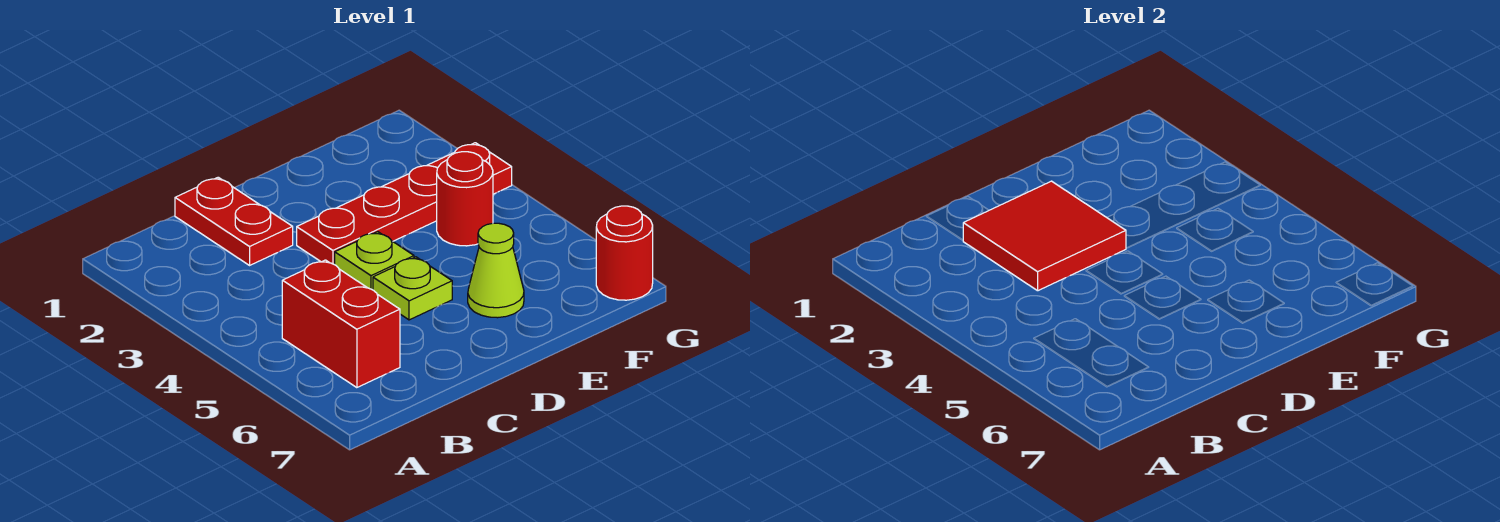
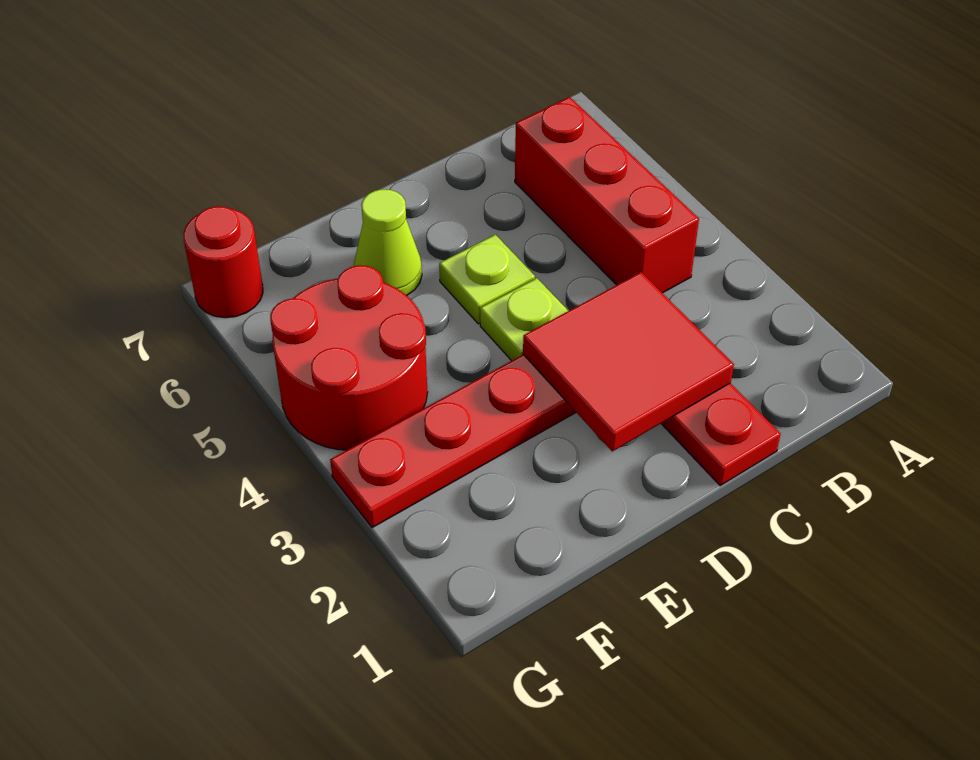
red 1x2 brick [282,260,400,388] -> red 1x3 brick [515,97,699,293]
red 1x1 round brick [437,152,493,246] -> red 2x2 round brick [270,265,428,450]

